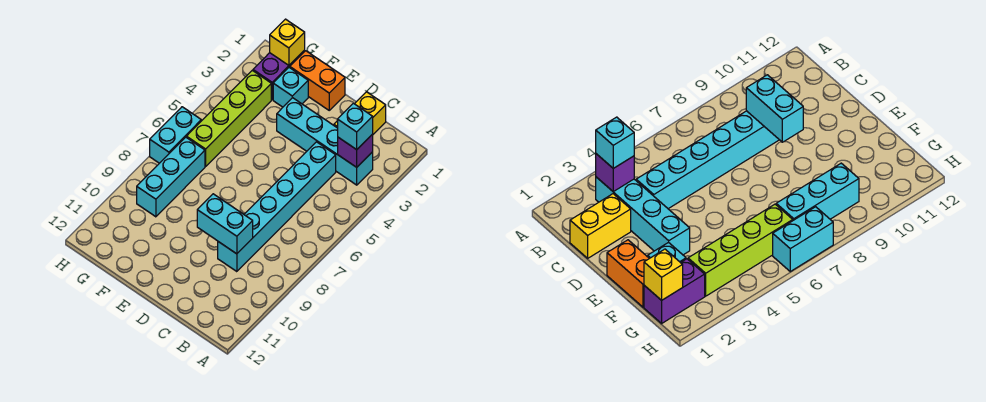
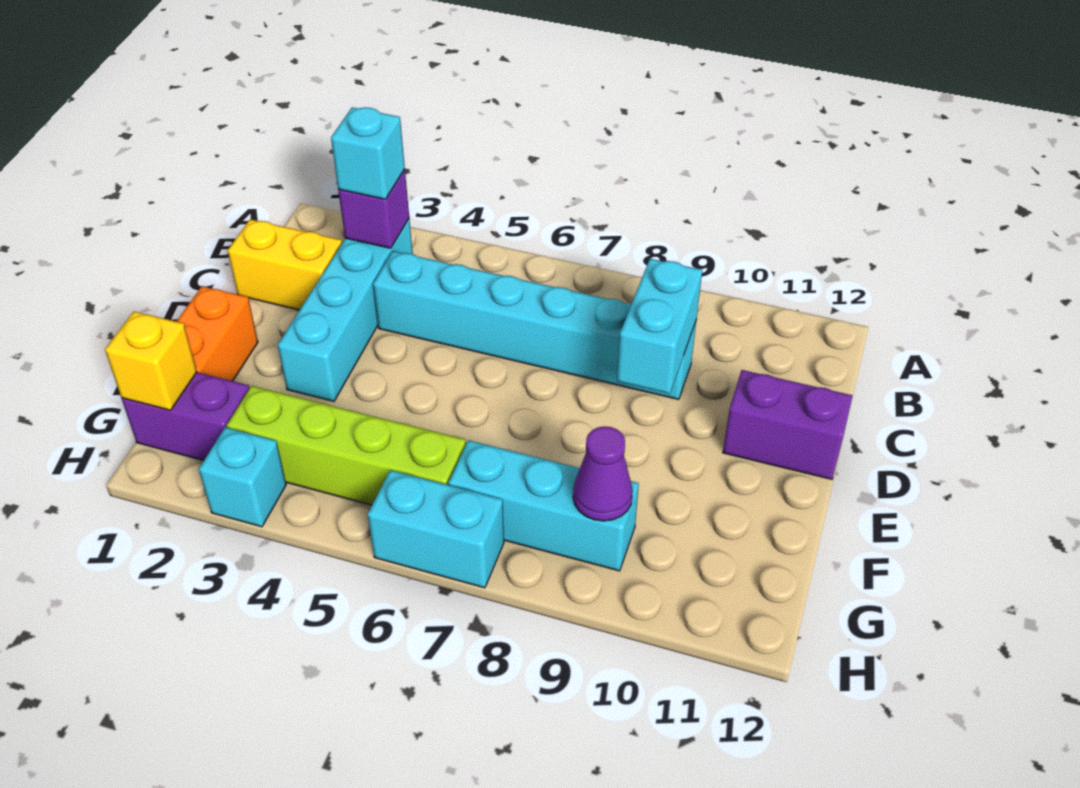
none -> purple 1x2 brick [723,370,853,479]
cyan 1x1 brick [273,67,308,107] -> cyan 1x1 brick moved to [199,427,286,527]
none -> purple 1x1 cone [573,426,633,521]

